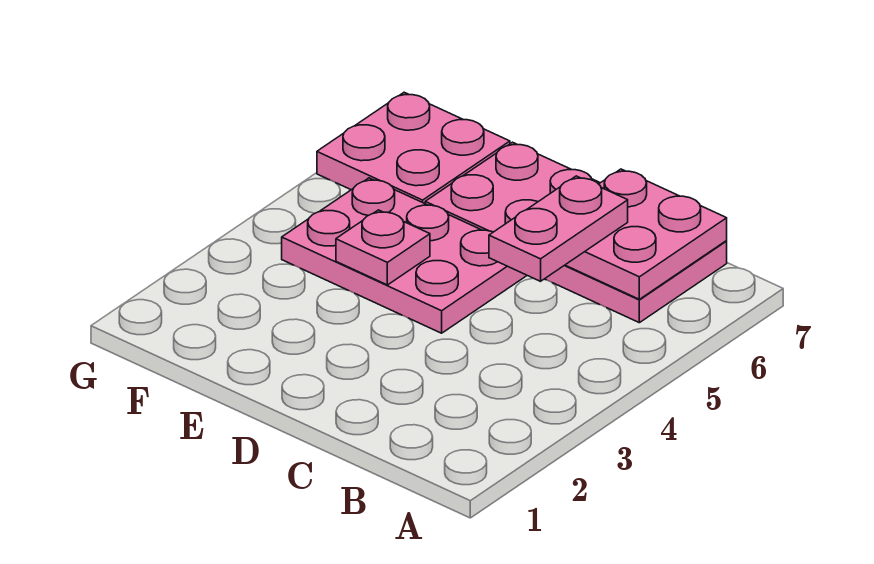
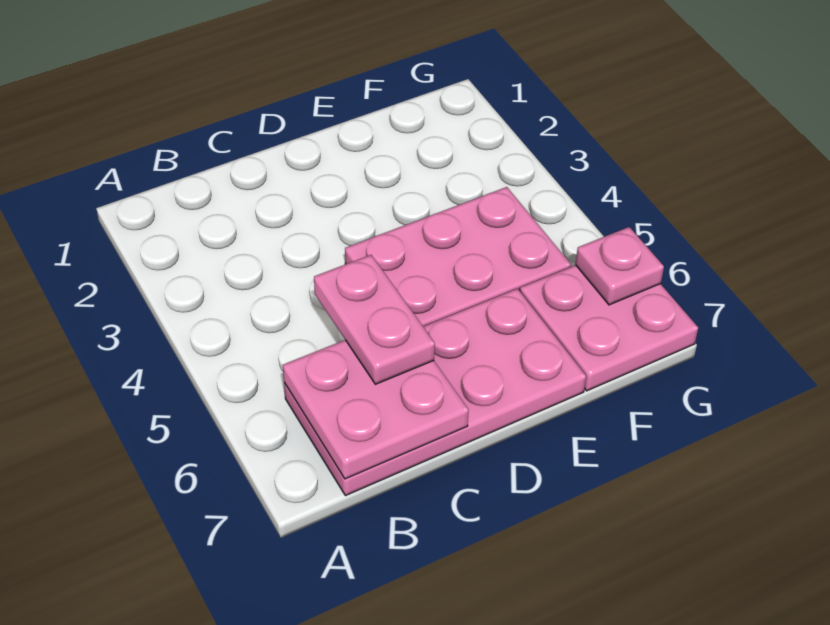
pink 1x1 plate [336,210,430,285] -> pink 1x1 plate moved to [575,227,664,305]

